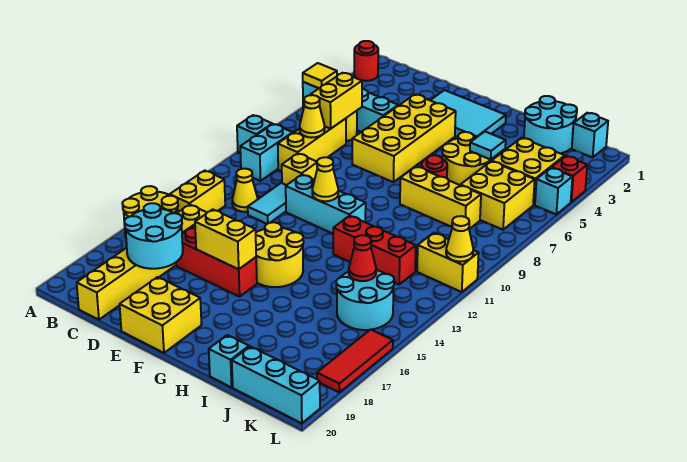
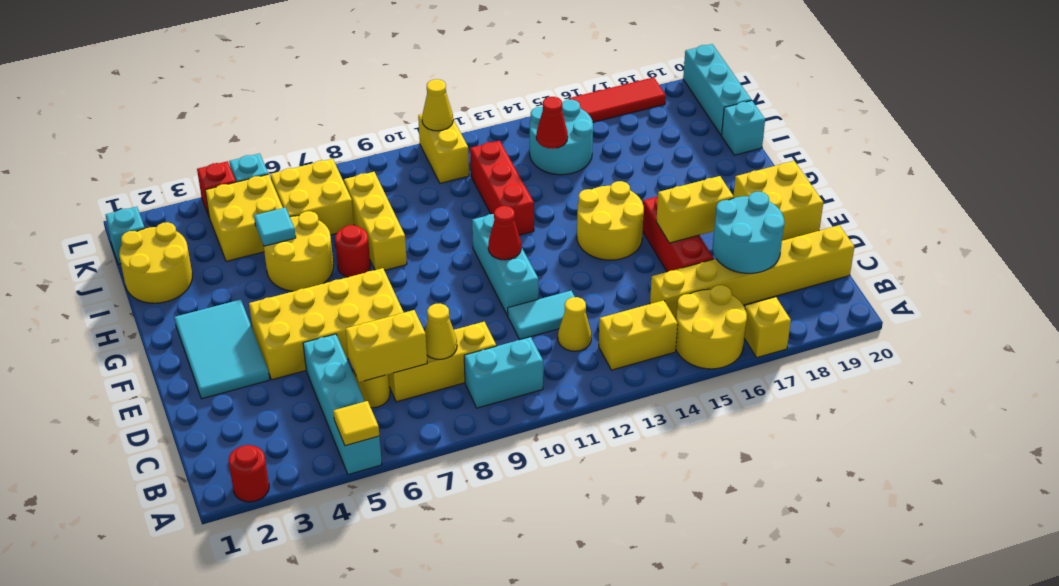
cyan 1x1 brick [237,115,272,153] -> none
yellow 1x1 brick [282,153,317,185] -> yellow 1x1 brick moved to [744,297,791,357]
yellow 1x2 brick [195,209,256,269] -> yellow 1x2 brick turned to [656,176,734,243]
yellow 1x1 cone [312,157,338,201] -> red 1x1 cone [488,206,521,260]
cyan 2x2 round brick [524,96,577,153] -> yellow 2x2 round brick [119,222,192,303]

